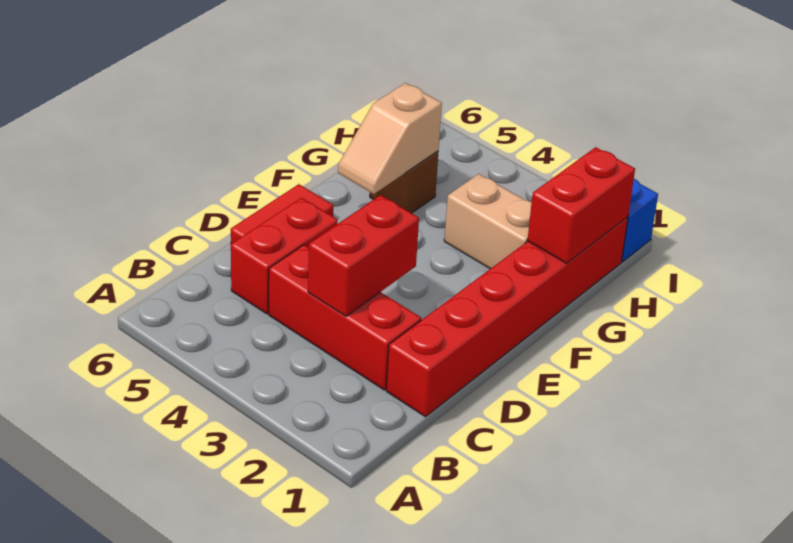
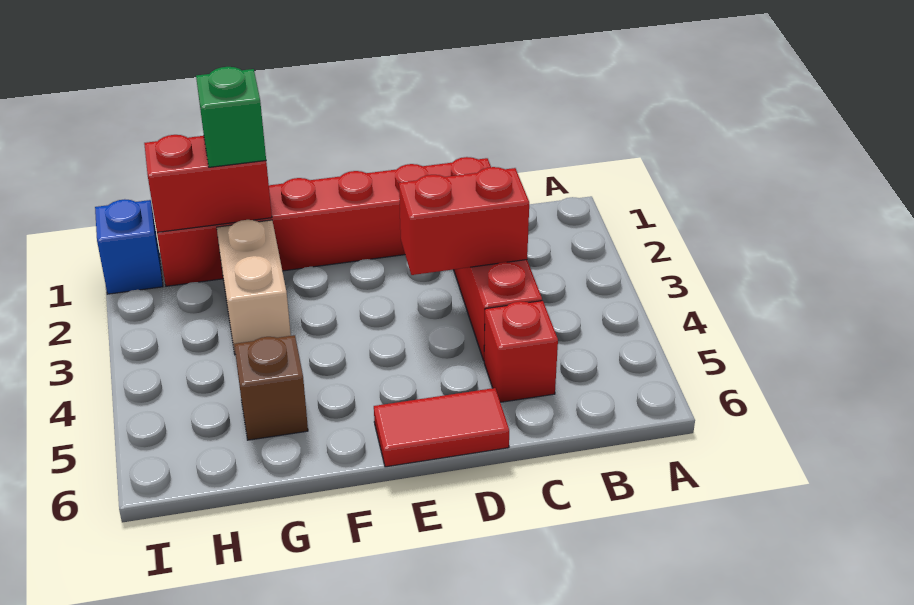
red 1x2 brick [231,198,338,314] -> red 1x1 brick [484,301,558,402]
tan 1x2 slope [338,83,442,194] -> none
none -> green 1x1 brick [196,67,266,167]

